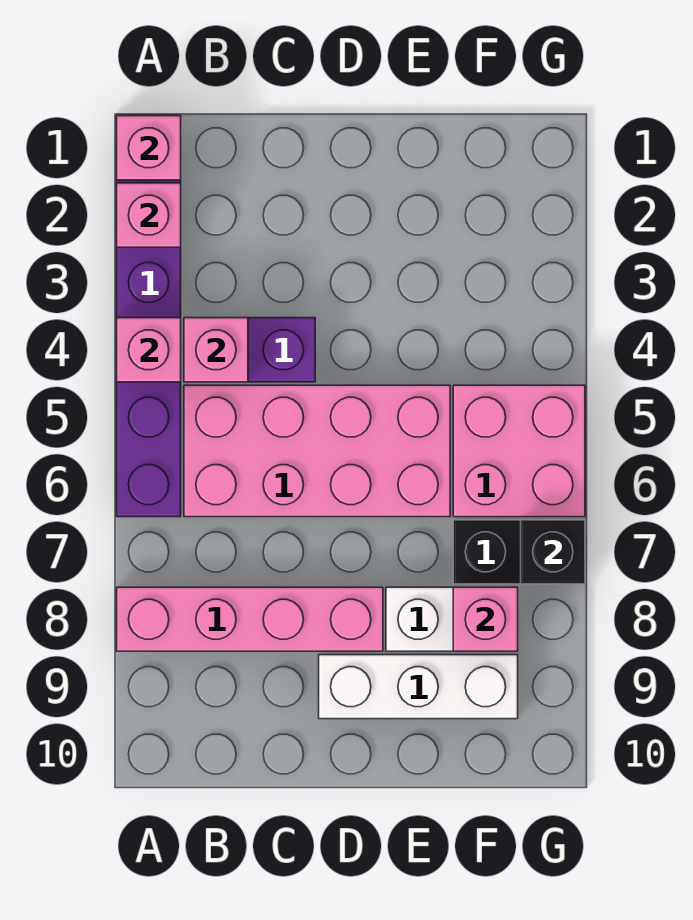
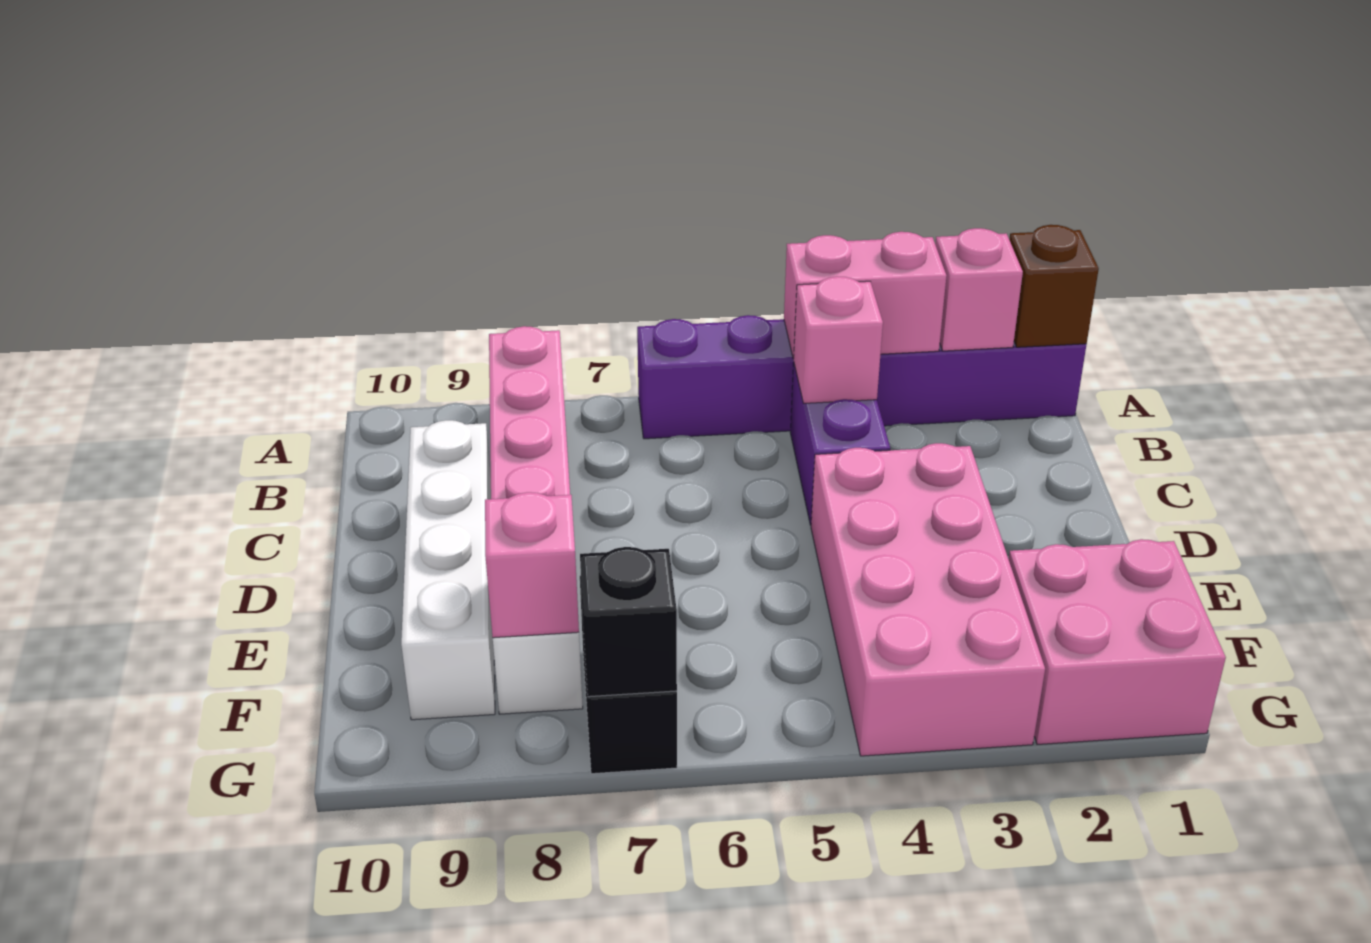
pink 1x1 brick [117,116,181,180] -> brown 1x1 brick [1009,225,1099,347]
pink 1x1 brick [117,318,181,382] -> pink 1x2 brick [784,232,946,359]
pink 2x4 brick [184,385,450,517] -> pink 2x4 brick moved to [811,443,1045,756]
white 1x3 brick [319,655,518,719] -> white 1x4 brick [401,420,495,720]
pink 2x2 brick [453,385,585,517] -> pink 2x2 brick moved to [1009,539,1226,744]

